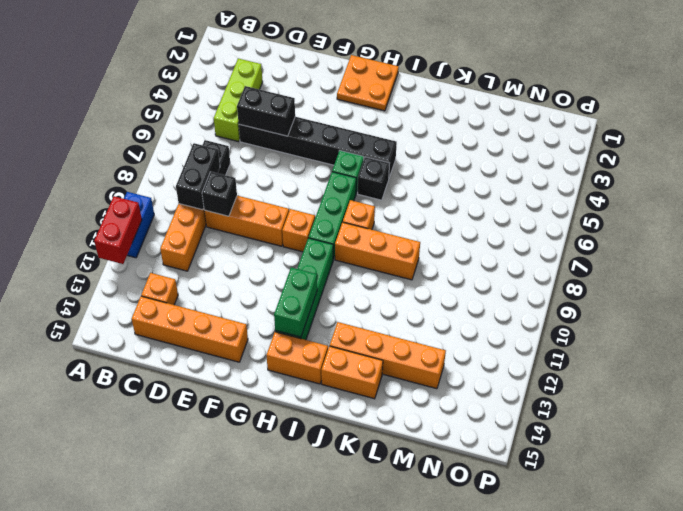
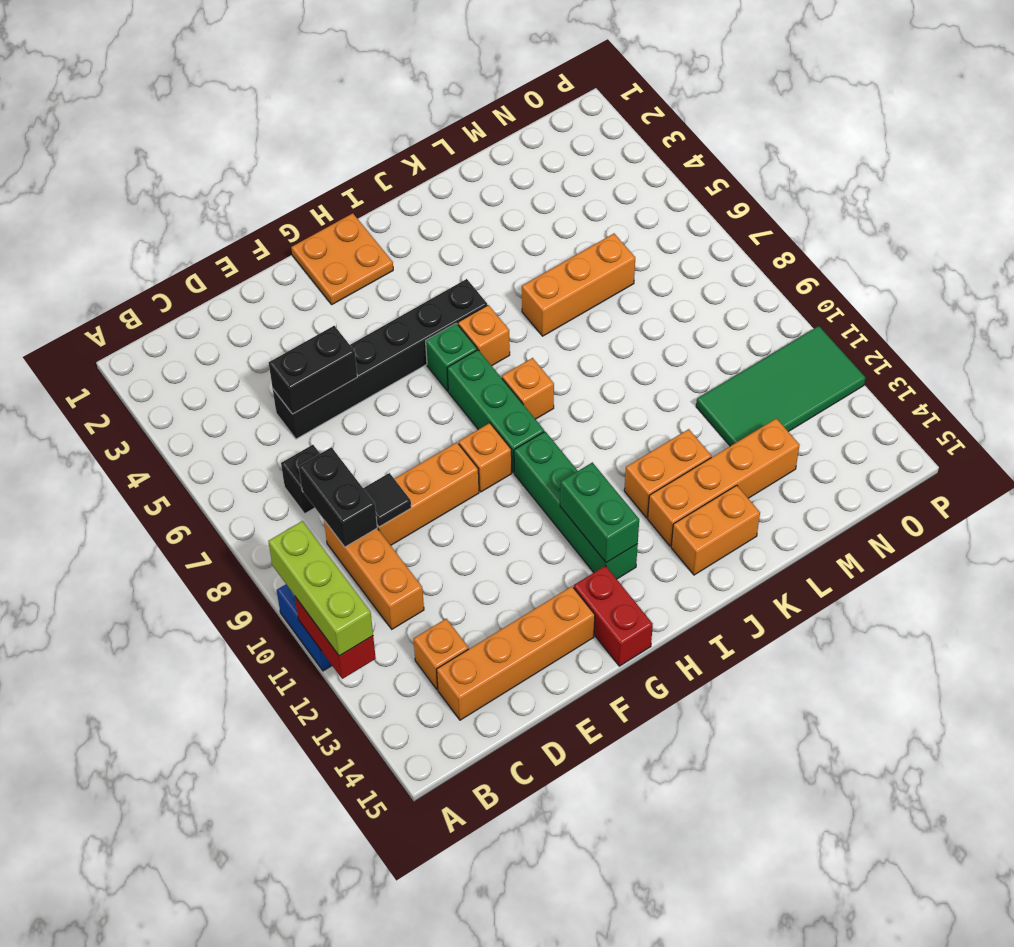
lime 1x3 brick [214,58,263,142] -> lime 1x3 brick moved to [268,521,373,656]
black 1x1 brick [202,172,237,216] -> black 1x1 tile [363,473,411,527]
none -> red 1x2 brick [574,566,653,666]
orange 1x2 brick [267,332,328,384] -> orange 1x2 brick moved to [624,429,711,518]
black 1x1 brick [358,157,389,200] -> orange 1x1 brick [458,305,510,366]
orange 1x3 brick [335,222,420,280] -> orange 1x3 brick moved to [522,234,635,336]
none -> green 2x4 tile [696,326,865,446]

